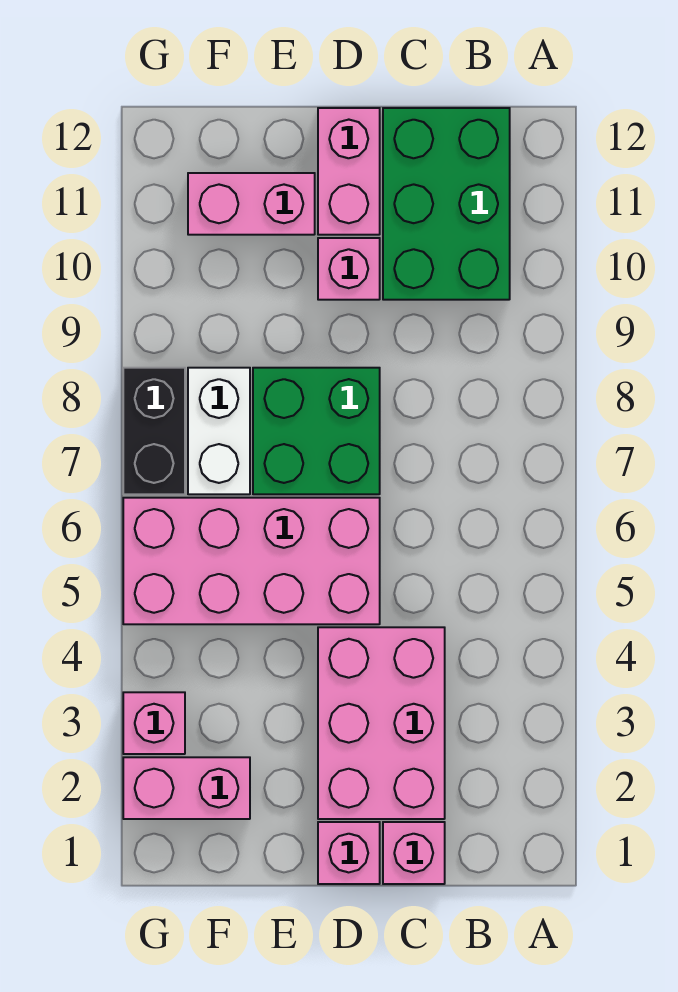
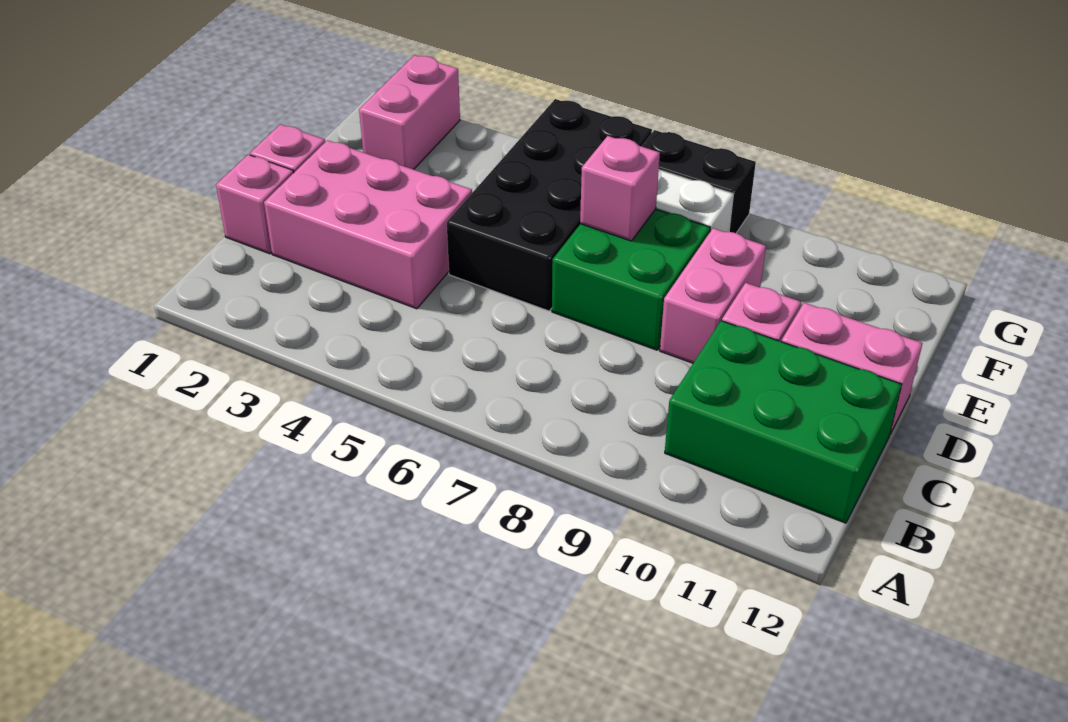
pink 2x4 brick [123,498,380,624] -> black 2x4 brick [447,99,652,311]
pink 1x2 brick [188,173,315,235] -> pink 1x2 brick moved to [660,228,766,363]
pink 1x1 brick [123,692,185,754] -> pink 1x1 brick moved to [580,136,660,241]

